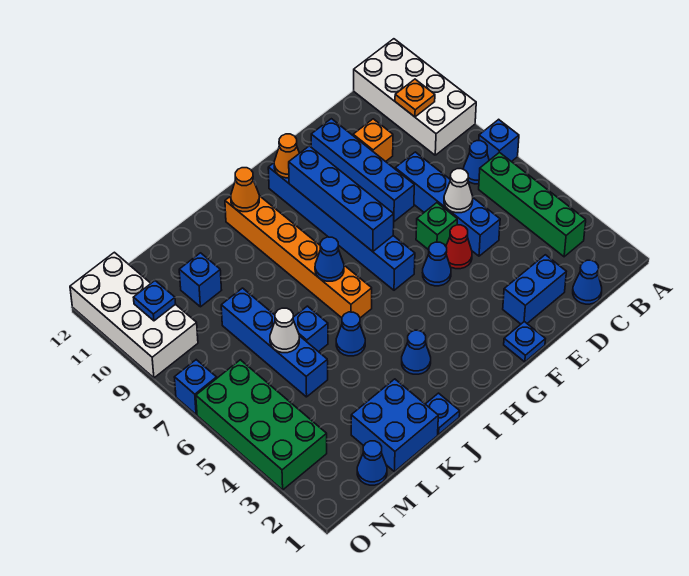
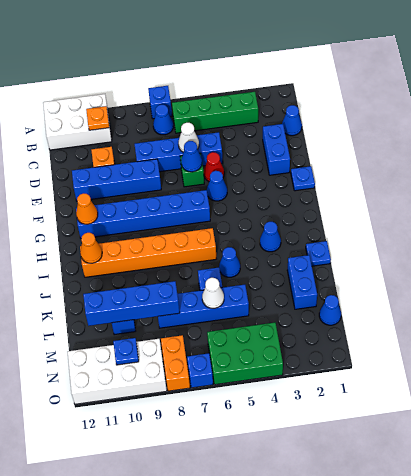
white 2x4 brick [354,39,476,155] -> white 2x3 brick [43,94,112,150]
blue 1x4 brick [289,146,394,251] -> blue 1x4 brick moved to [83,281,180,326]
blue 1x1 cone [315,237,344,281] -> blue 1x1 cone moved to [181,141,202,172]
blue 2x2 brick [351,379,438,472] -> blue 1x2 brick [287,255,317,309]
green 2x4 brick [196,360,327,490] -> green 2x3 brick [207,323,283,385]
none -> orange 1x2 brick [161,335,190,391]

